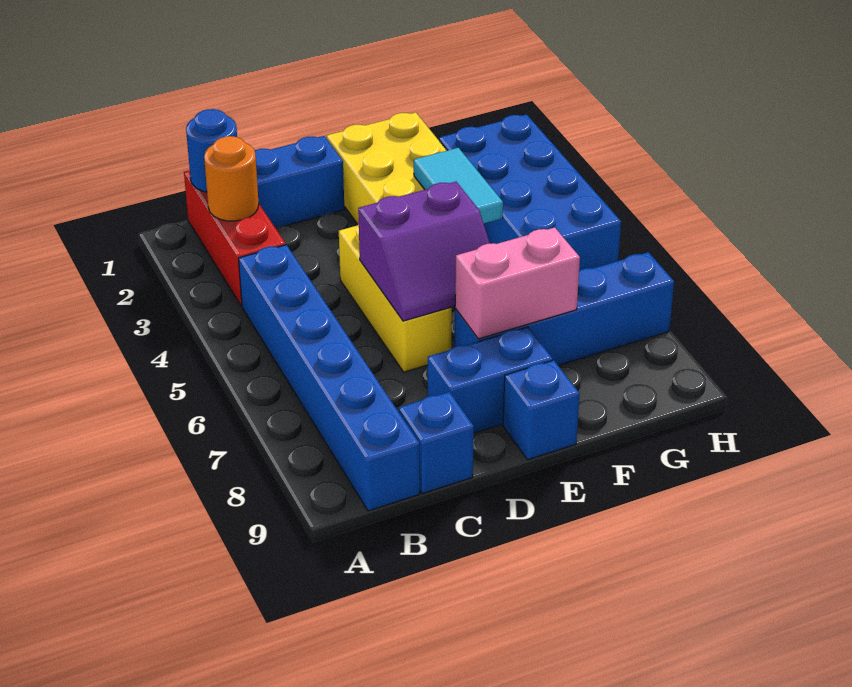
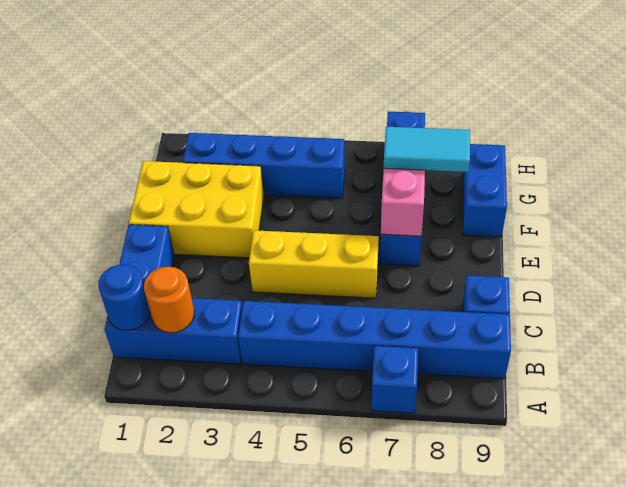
red 1x3 brick [184,170,286,306] -> blue 1x3 brick [104,298,242,364]
purple 2x2 slope [358,182,490,321] -> none
blue 1x2 brick [428,327,553,433] -> blue 1x2 brick moved to [463,144,507,237]
blue 1x1 brick [503,360,580,460] -> blue 1x1 brick moved to [372,346,418,413]
cyan 1x2 tile [414,148,503,223] -> cyan 1x2 tile moved to [384,127,470,172]
blue 2x4 brick [439,115,621,271] -> blue 1x4 brick [183,133,345,198]

